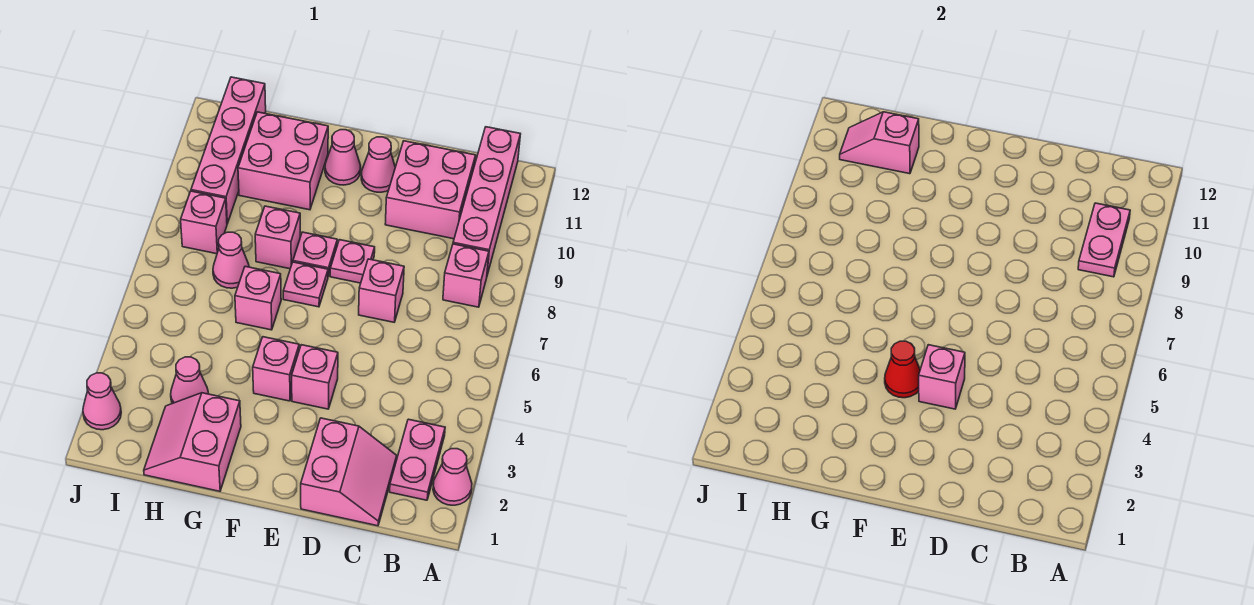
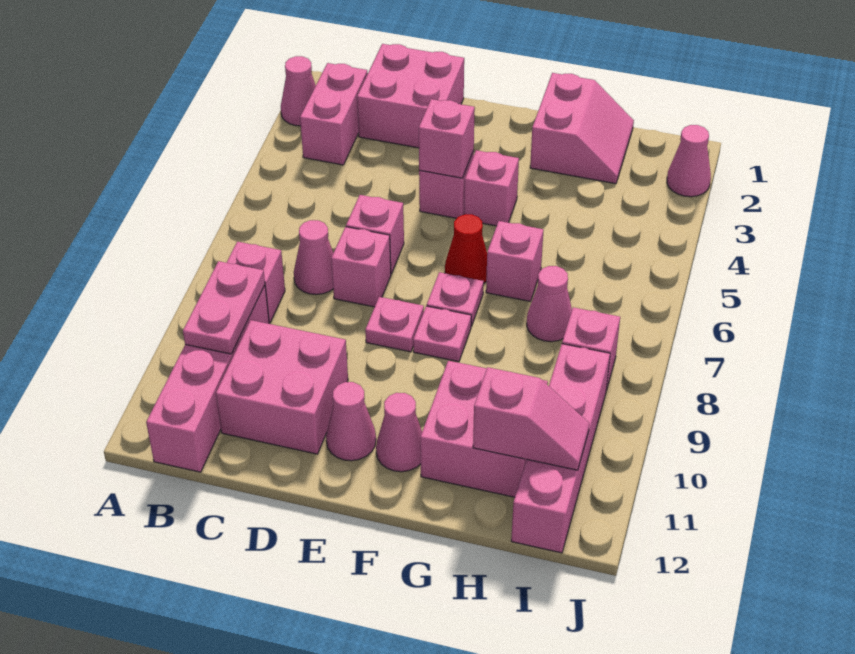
pink 1x2 plate [390,419,445,500] -> pink 1x2 brick [300,63,368,165]
pink 2x2 slope [301,418,397,526] -> pink 2x2 brick [357,44,464,148]
red 1x1 cone [885,341,920,398] -> red 1x1 cone moved to [445,214,487,283]
pink 1x1 brick [255,206,300,269] -> pink 1x1 brick moved to [346,195,404,274]
pink 1x1 cone [171,357,208,404] -> pink 1x1 cone moved to [294,220,333,294]

